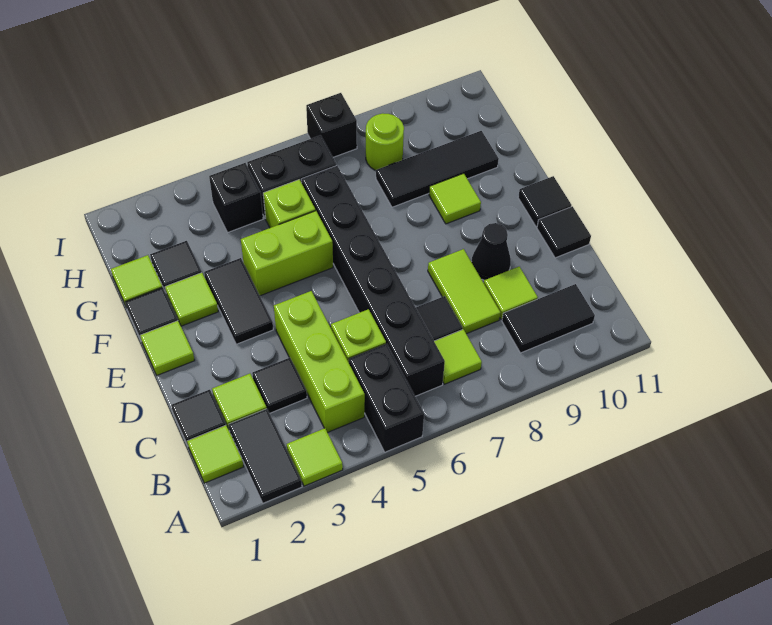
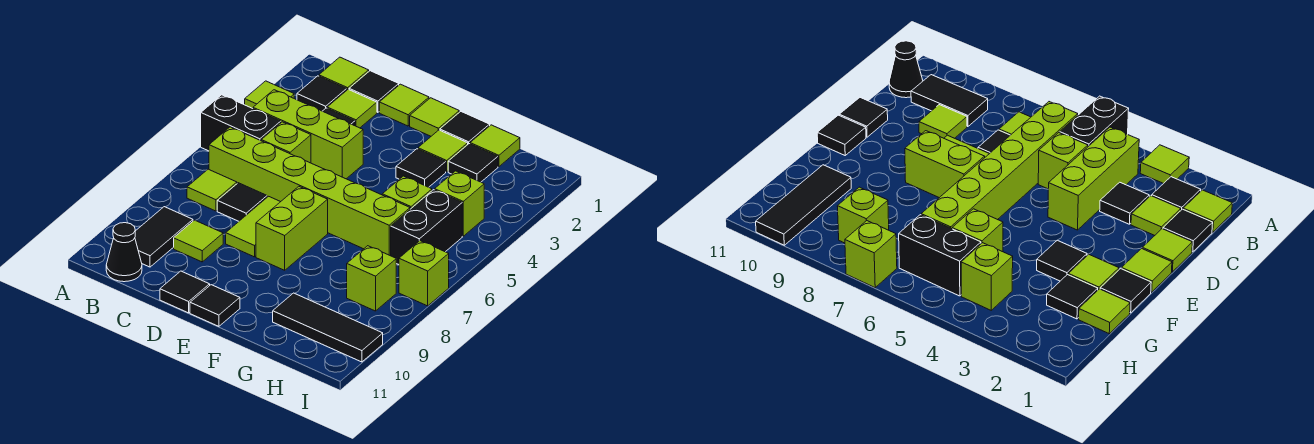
black 1x2 tile [229,409,302,503] -> black 1x1 tile [297,76,347,111]
black 1x6 brick [301,166,445,396] -> lime 1x6 brick [209,127,410,256]
lime 1x2 tile [428,249,500,334] -> lime 1x2 tile turned to [226,196,280,257]
black 1x1 cone [472,223,511,280] -> black 1x1 cone moved to [106,223,142,282]
black 1x2 tile [204,258,273,344] -> black 1x1 tile [396,149,446,187]
lime 1x2 brick [241,211,333,296] -> lime 1x2 brick moved to [256,187,328,270]
lime 1x1 tile [429,173,481,224] -> lime 1x1 tile moved to [379,84,429,126]
black 1x3 tile [376,131,499,207] -> black 1x3 tile turned to [273,293,383,362]
black 1x1 brick [209,163,263,232] -> lime 1x1 brick [435,171,484,236]
lime 1x1 round brick [366,113,404,171] -> lime 1x1 brick [347,246,396,311]
black 1x1 brick [306,93,357,157] -> lime 1x1 brick [399,241,449,306]

